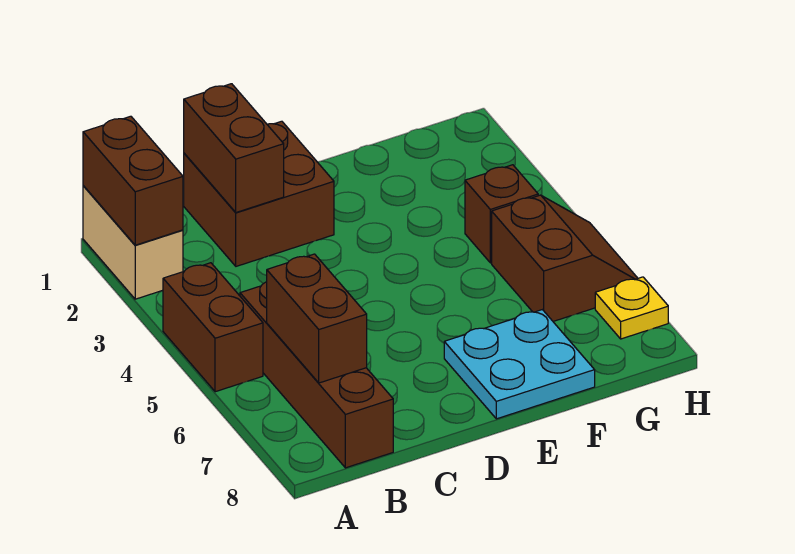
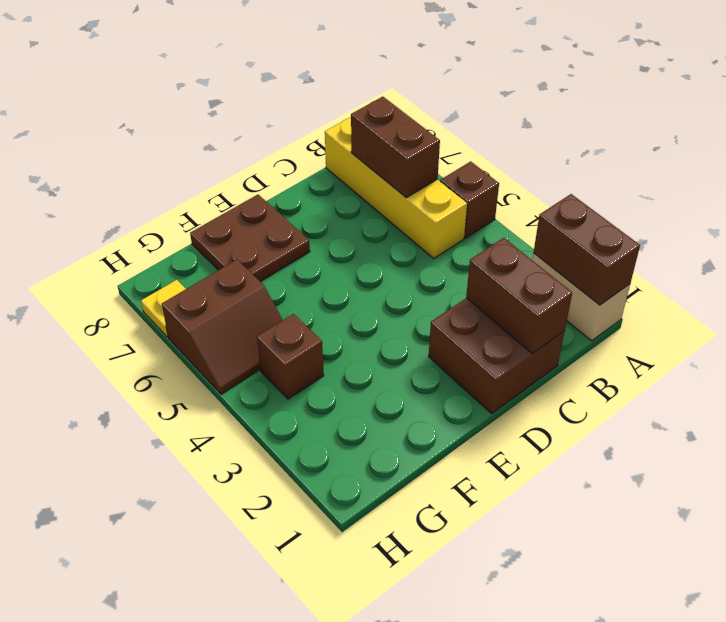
brown 1x2 brick [163,263,263,392] -> brown 1x1 brick [440,161,499,238]
brown 1x4 brick [240,282,393,468] -> yellow 1x4 brick [325,117,467,258]
cyan 2x2 plate [444,310,595,419] -> brown 2x2 plate [190,195,310,282]
brown 2x2 slope [492,195,638,321] -> brown 2x2 slope turned to [162,260,283,394]

